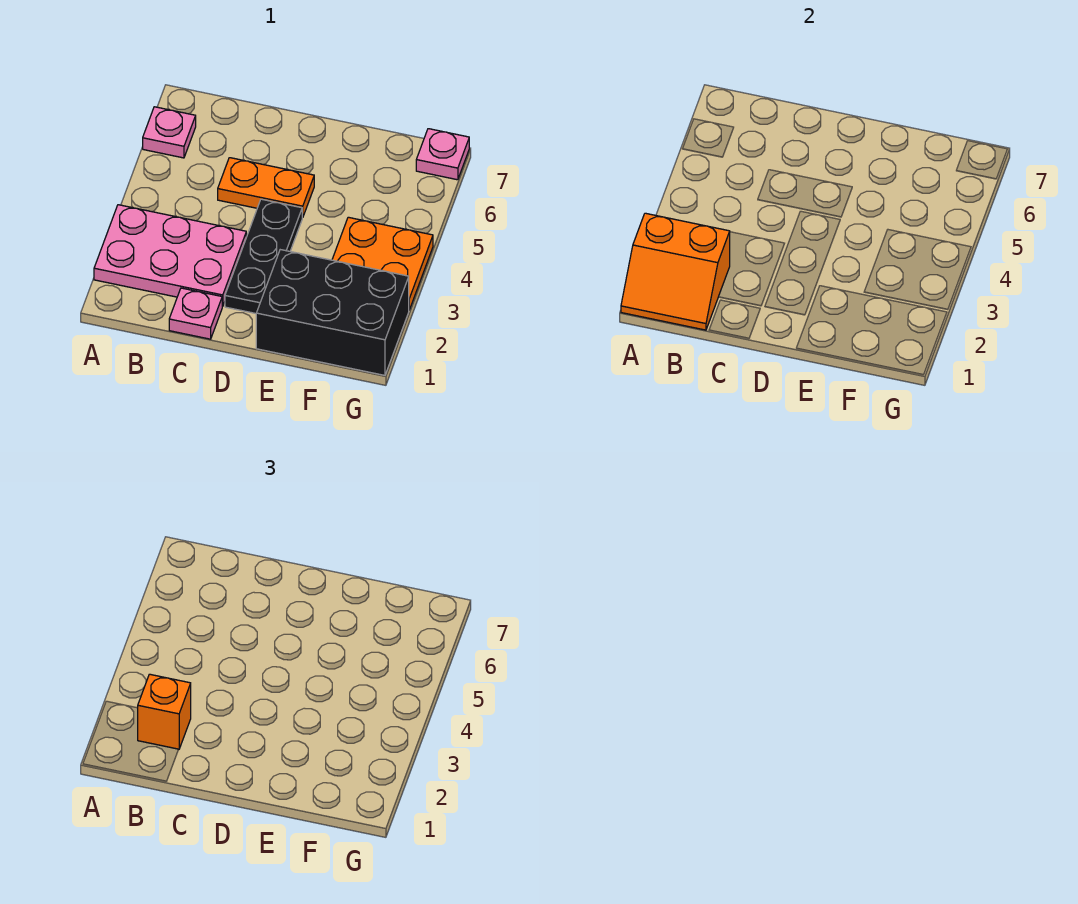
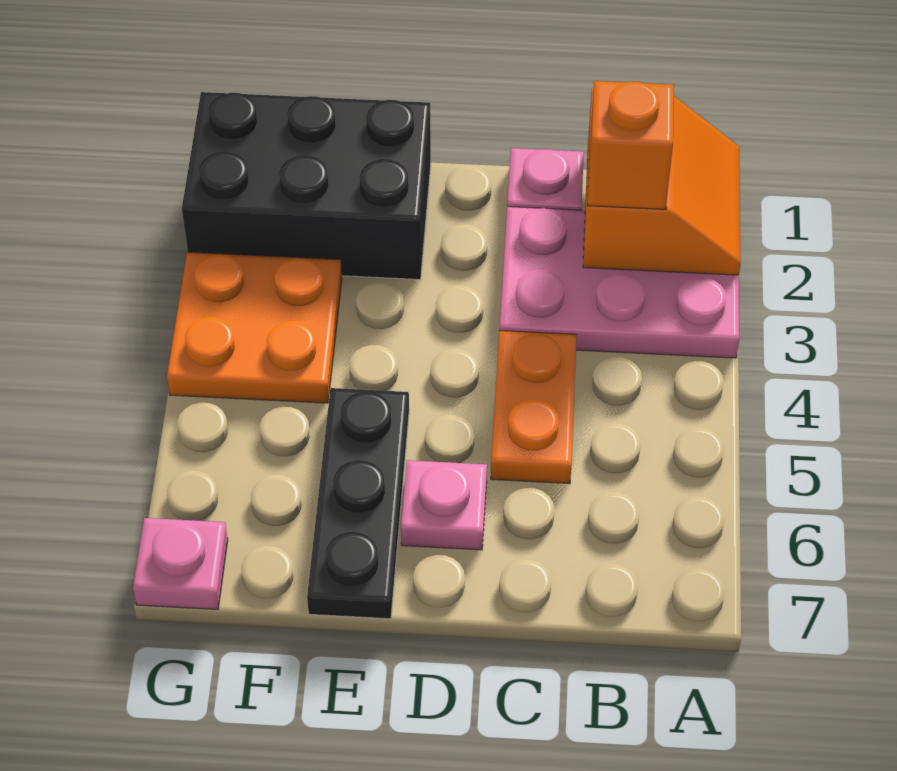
orange 2x2 slope [621,213,730,330] -> orange 2x2 slope turned to [583,88,741,275]
pink 1x1 plate [143,107,196,158] -> pink 1x1 plate moved to [401,460,487,550]
orange 1x2 plate [218,158,314,217] -> orange 1x2 plate turned to [491,331,577,484]
black 1x3 plate [225,199,303,313] -> black 1x3 plate moved to [307,388,409,619]

